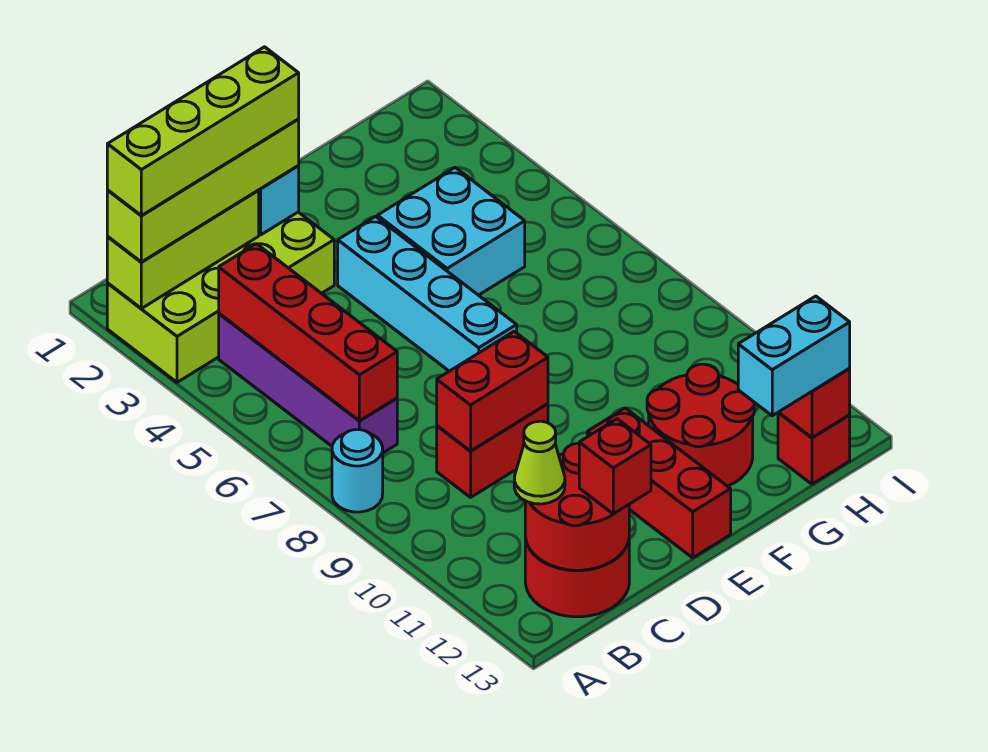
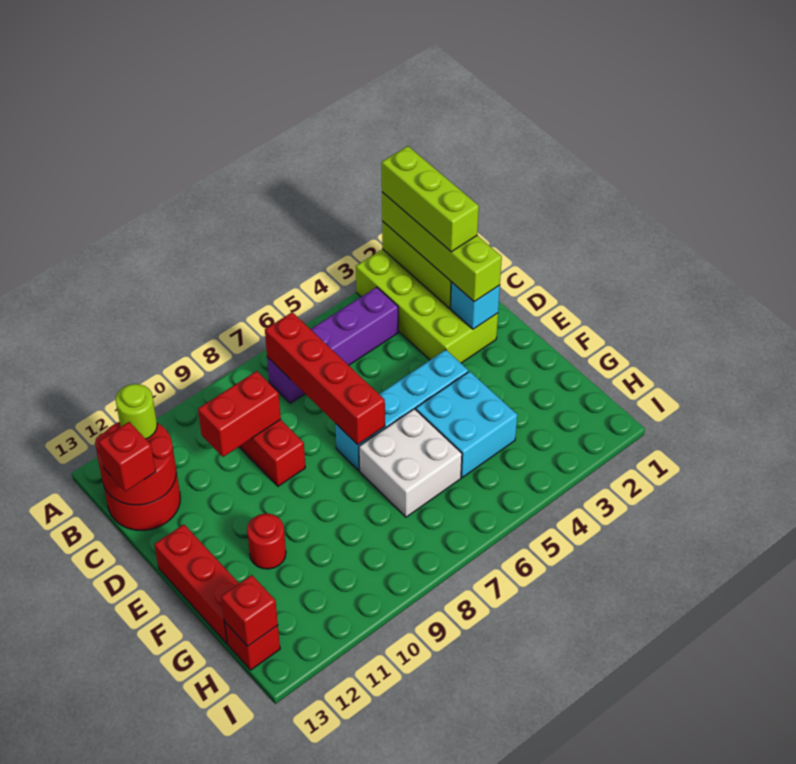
lime 1x4 brick [107,47,299,216] -> lime 1x3 brick [382,146,479,252]
cyan 1x1 round brick [332,430,383,512] -> none
red 1x4 brick [219,244,397,421] -> red 1x4 brick turned to [265,312,385,445]
lime 1x1 cone [514,421,565,504] -> lime 1x1 round brick [115,384,157,439]
red 1x2 brick [437,331,548,451] -> red 1x2 brick turned to [198,371,281,457]
red 1x3 brick [587,408,731,558] -> red 1x3 brick turned to [154,525,239,644]
none -> white 2x2 brick [359,409,462,517]
red 2x2 round brick [647,364,754,486] -> red 1x1 round brick [247,514,286,569]
cyan 1x2 brick [738,296,850,416] -> none

